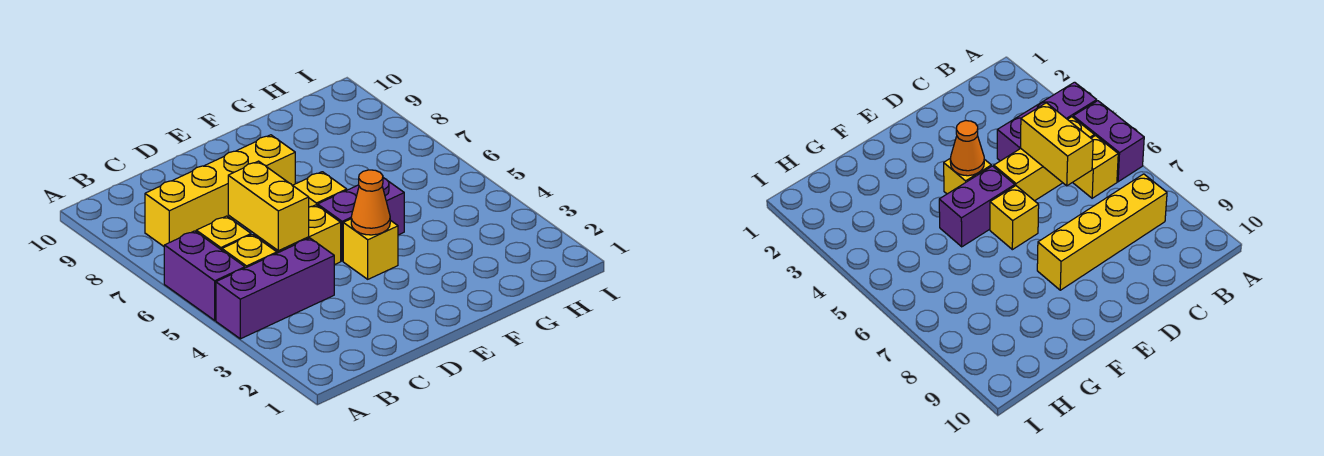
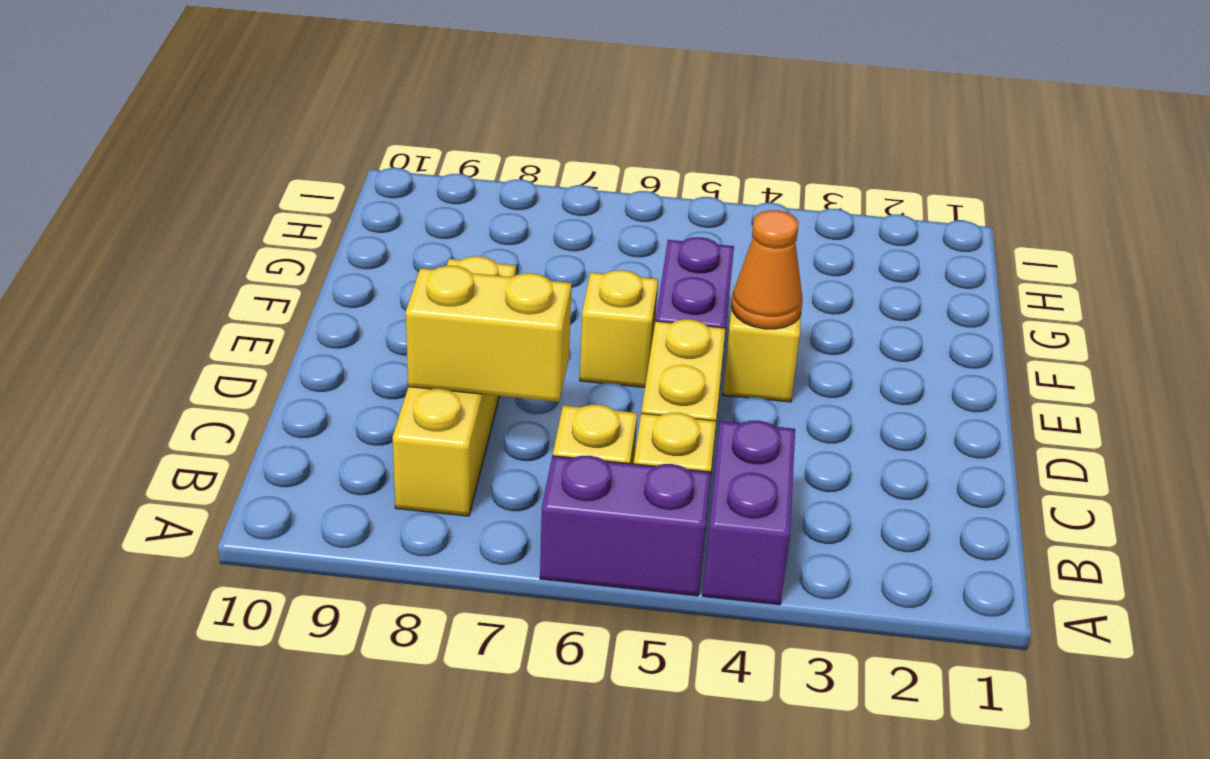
purple 1x3 brick [216,238,334,339] -> purple 1x2 brick [703,421,795,605]
yellow 1x2 brick [228,161,309,251] -> yellow 1x2 brick moved to [406,266,572,402]

